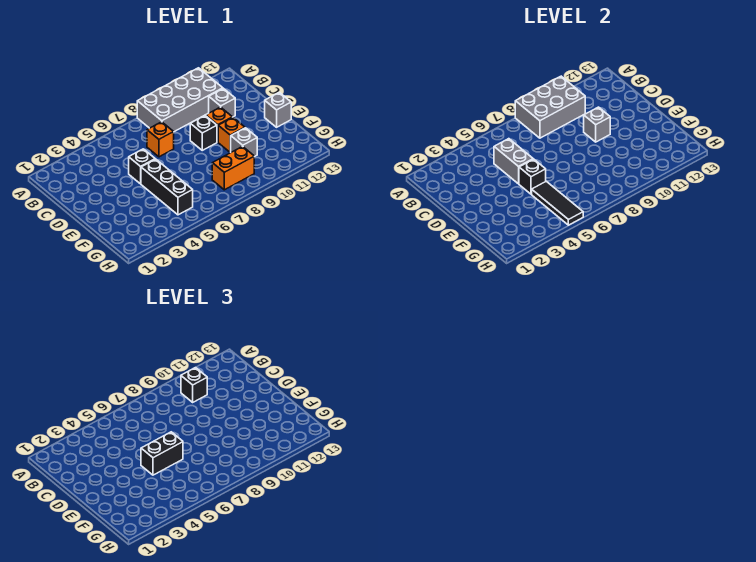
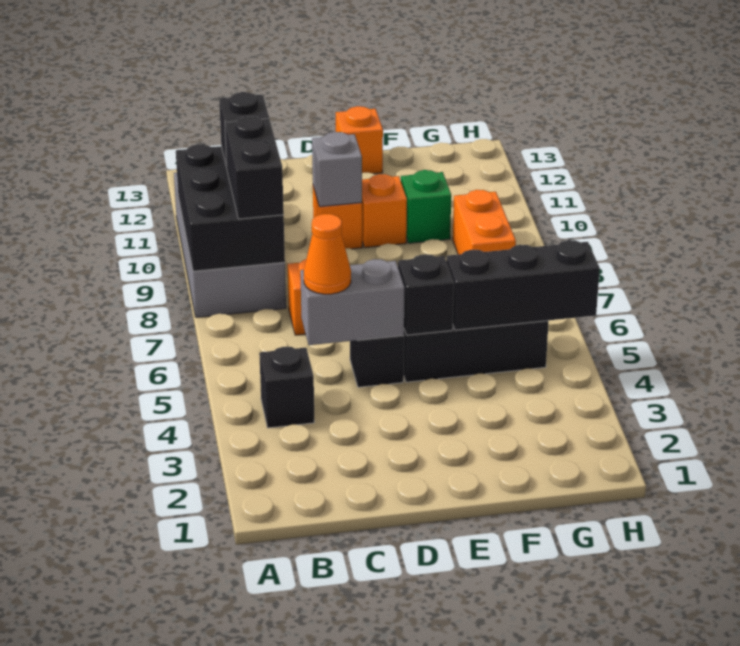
grey 2x3 brick [515,76,585,138] -> black 2x3 brick [176,144,285,271]
none -> orange 1x1 cone [304,214,351,294]
grey 1x1 brick [209,89,235,117] -> none
black 1x1 brick [190,116,217,150] -> black 1x1 brick moved to [259,347,315,428]
black 1x2 brick [141,432,183,475] -> black 1x2 brick moved to [225,116,284,219]
grey 1x1 brick [265,92,291,127] -> orange 1x1 brick [336,106,383,174]
black 1x3 tile [532,181,583,225] -> black 1x3 brick [446,240,600,330]
grey 1x1 brick [231,128,257,157] -> green 1x1 brick [401,170,451,243]

